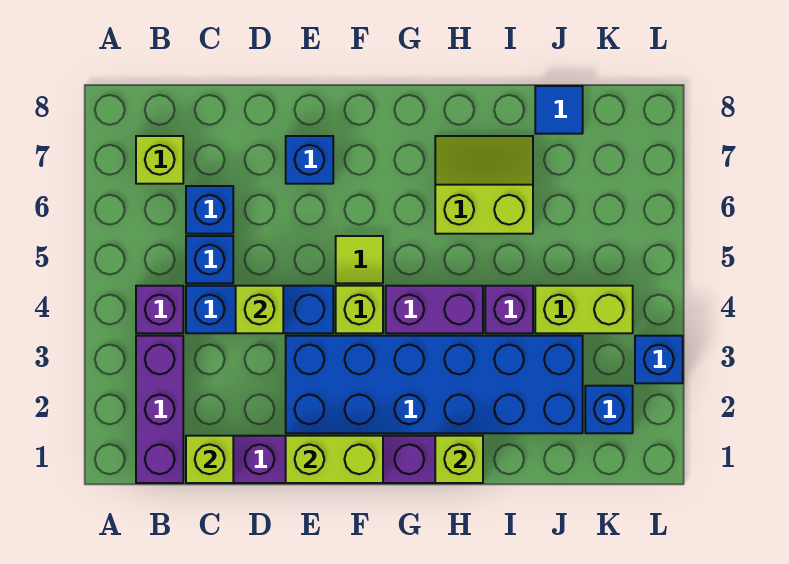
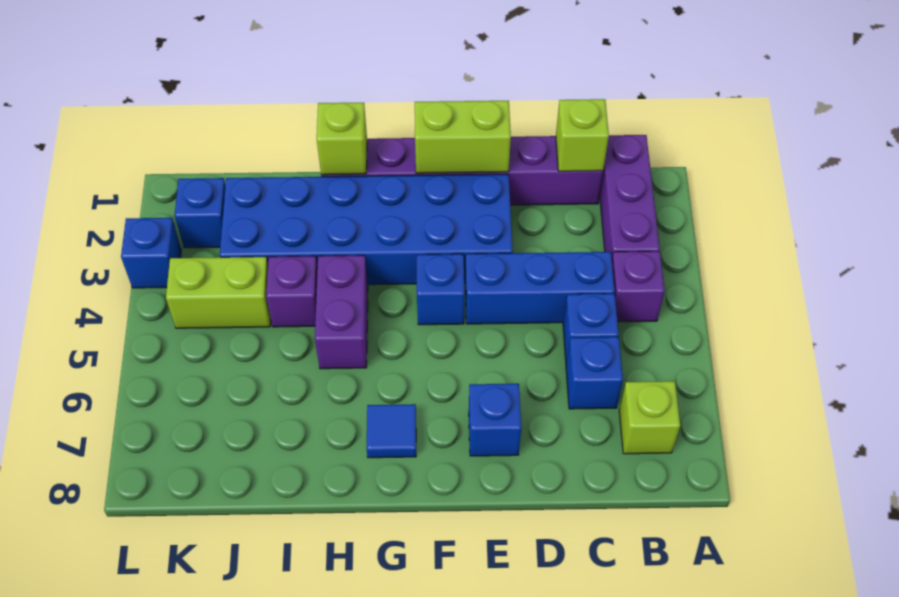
lime 1x1 brick [236,286,283,333] -> none
lime 1x1 brick [336,286,383,333] -> blue 1x1 brick [417,254,465,325]
lime 1x1 tile [336,236,383,283] -> none
purple 1x2 brick [386,286,483,333] -> purple 1x2 brick turned to [315,255,368,369]
lime 2x2 slope [435,136,533,234] -> none
blue 1x1 tile [535,86,583,134] -> blue 1x1 tile moved to [367,404,416,458]

